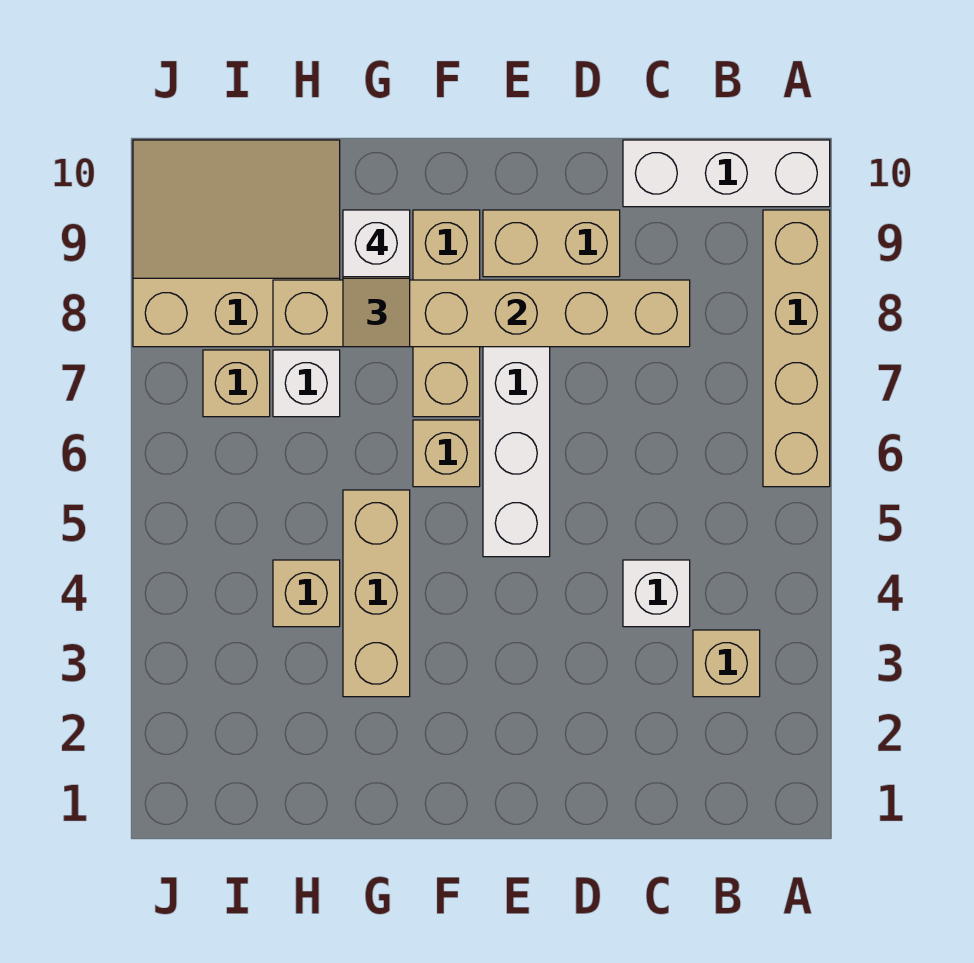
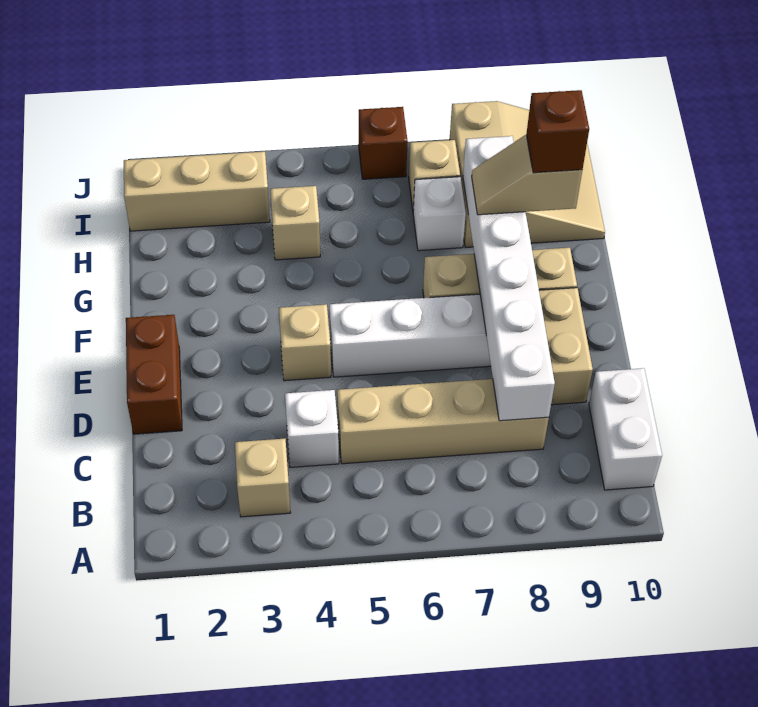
tan 1x4 brick [763,210,830,487] -> tan 1x4 brick moved to [337,379,549,464]
white 1x3 brick [623,140,830,207] -> white 1x2 brick [589,368,662,490]
tan 1x6 brick [273,280,690,347] -> white 1x6 brick [463,136,555,421]
none -> brown 1x2 brick [126,315,182,434]
tan 1x1 brick [413,420,480,487] -> tan 1x1 brick moved to [279,304,331,381]
tan 1x3 brick [343,490,410,697] -> tan 1x3 brick moved to [124,152,270,231]
white 1x1 brick [343,210,410,277] -> brown 1x1 brick [526,90,589,173]
none -> brown 1x1 brick [359,107,408,179]

